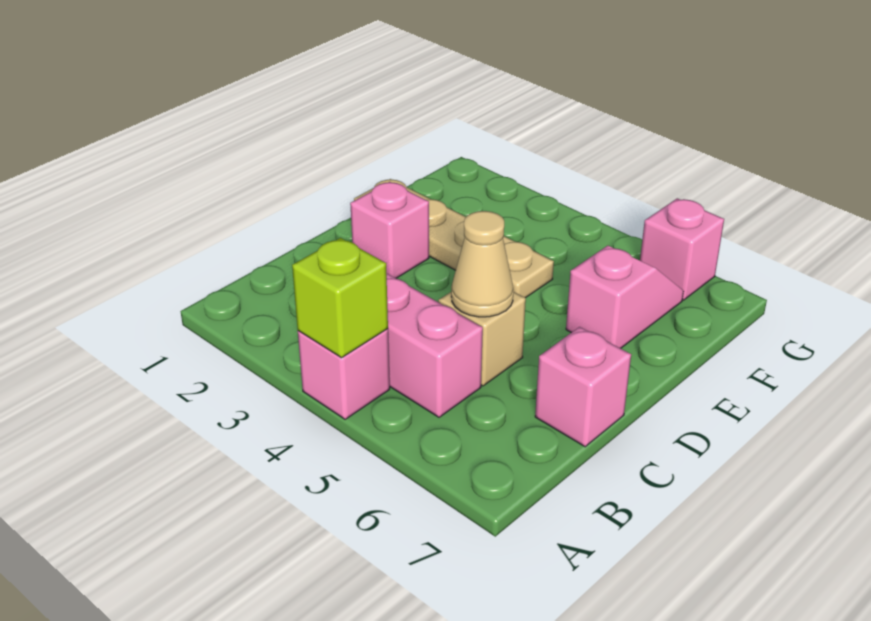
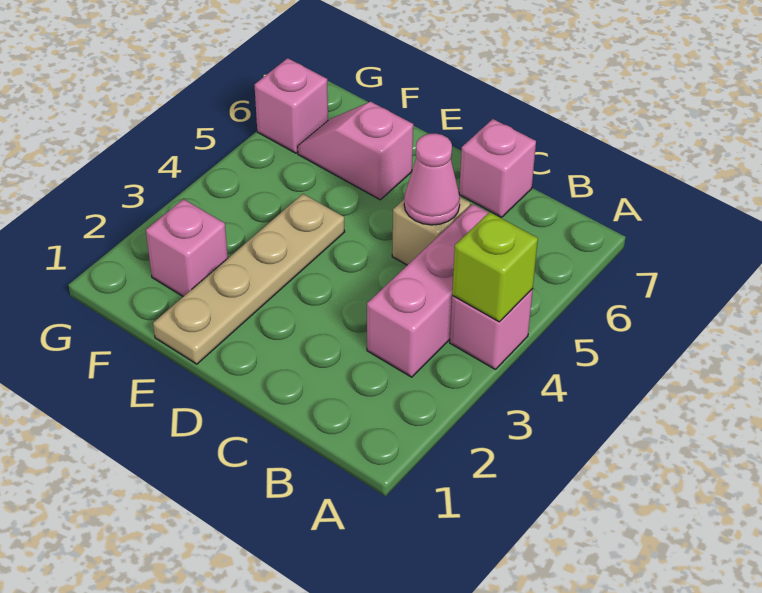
tan 1x1 cone [451,211,513,317] -> pink 1x1 cone [404,134,460,225]
pink 1x1 brick [350,182,429,278] -> pink 1x1 brick moved to [146,199,228,297]

